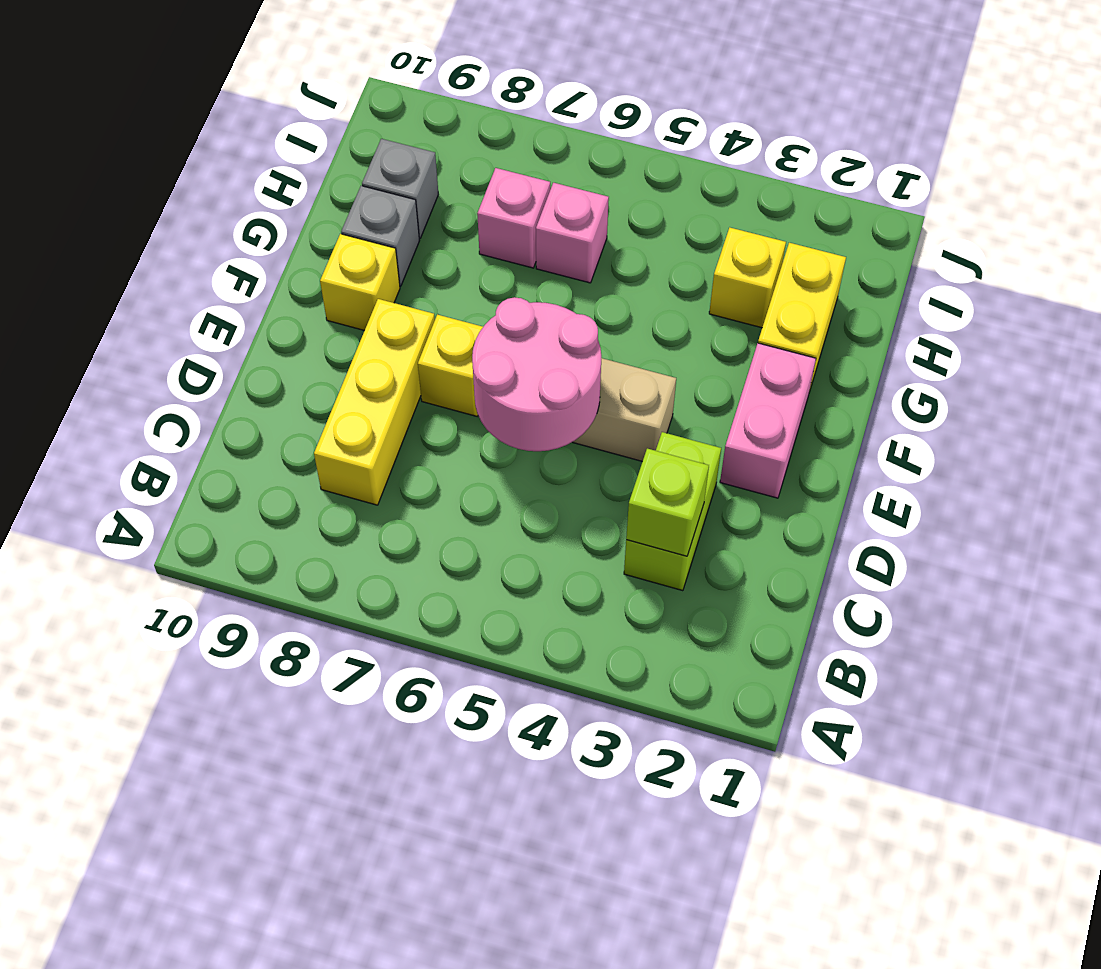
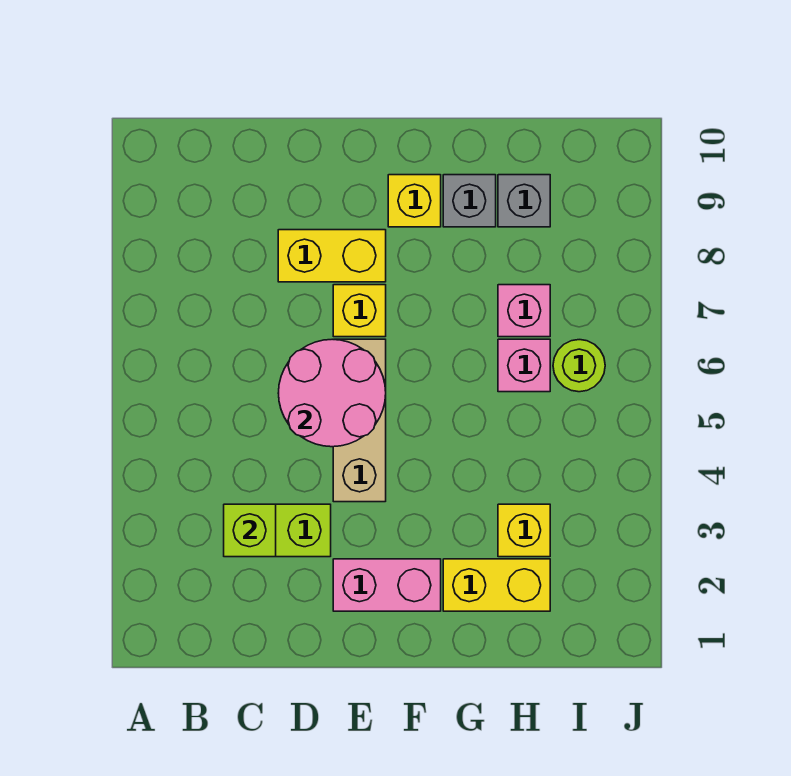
yellow 1x3 brick [314,299,435,505] -> yellow 1x2 brick [278,230,386,282]
none -> lime 1x1 round brick [553,340,605,392]

